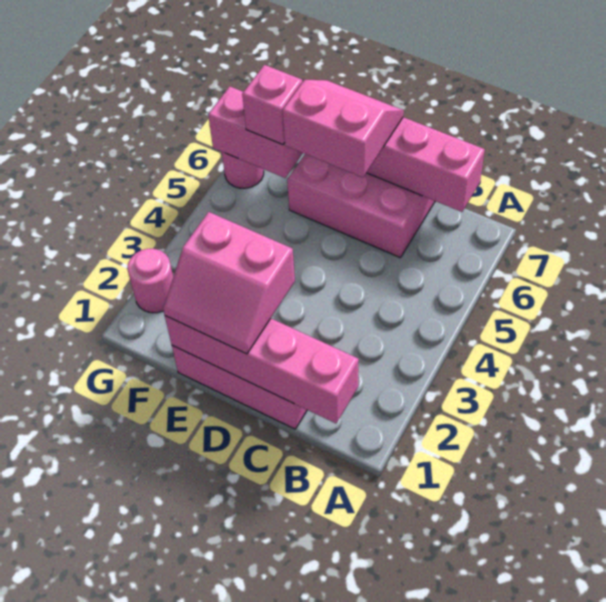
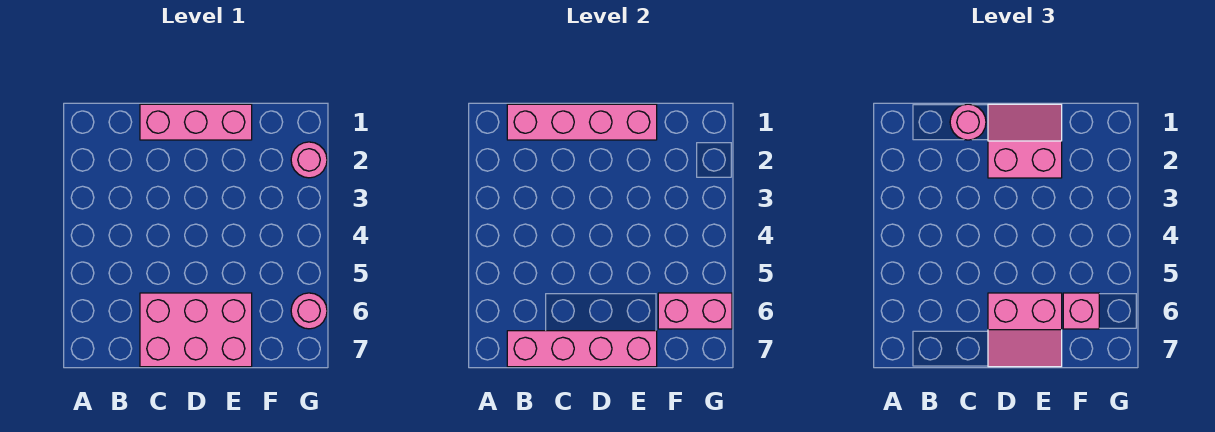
none -> pink 1x1 round brick [950,104,986,140]

